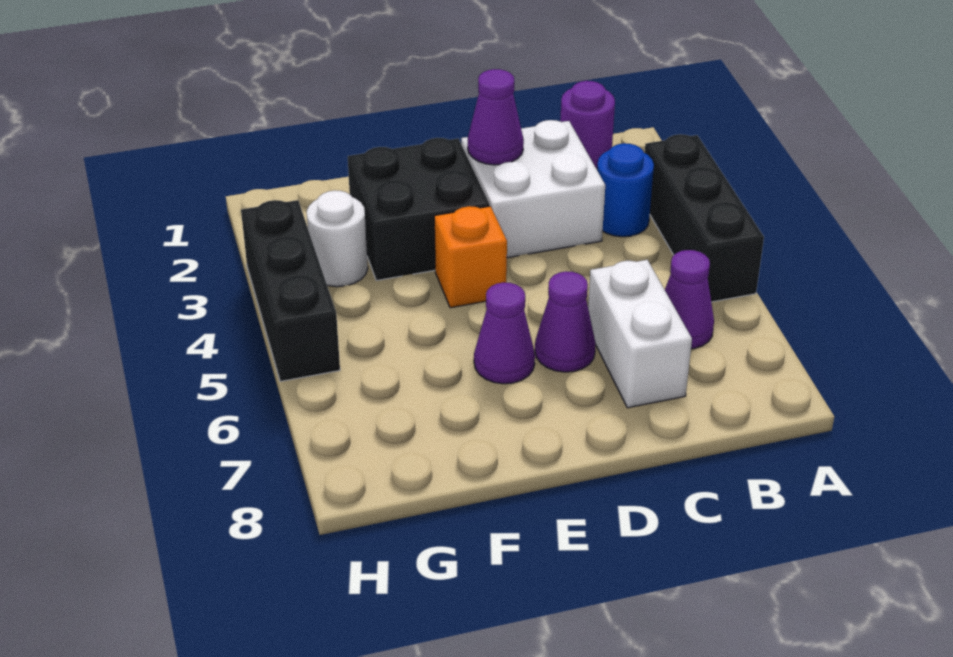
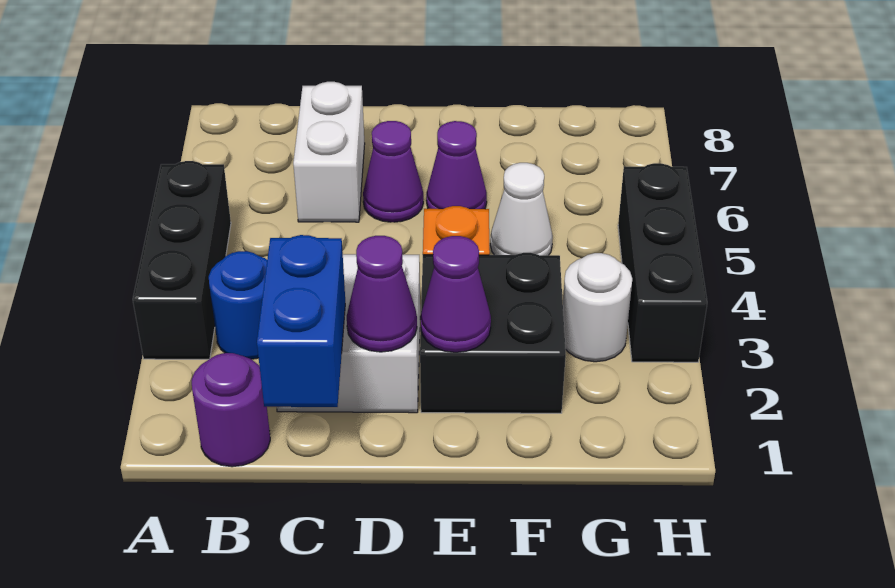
purple 1x1 cone [665,250,714,349] -> purple 1x1 cone moved to [421,236,491,352]
none -> blue 1x2 brick [257,235,345,407]
none -> white 1x1 cone [490,163,553,255]

